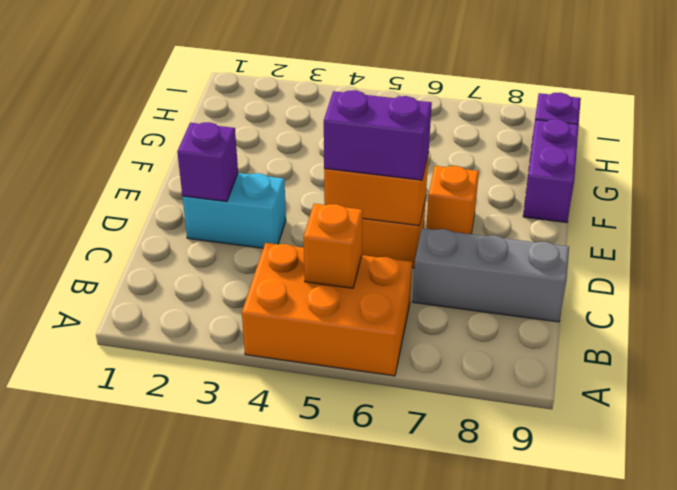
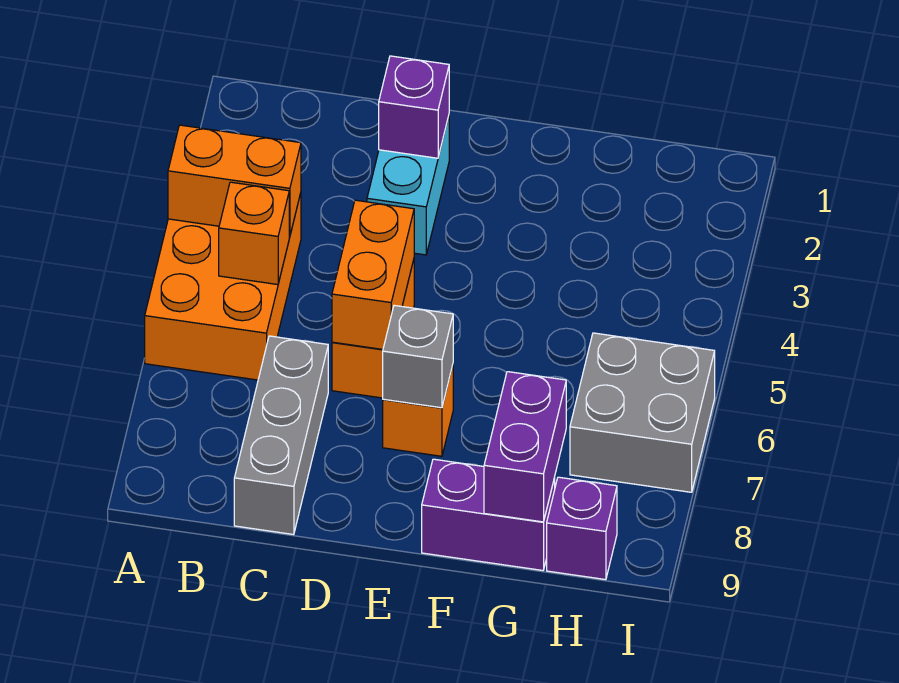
none -> orange 1x2 brick [168,125,301,236]
purple 1x2 brick [324,90,432,180] -> purple 1x2 brick moved to [484,372,566,522]
none -> grey 1x1 brick [383,305,453,408]
none -> grey 2x2 brick [570,333,715,492]

